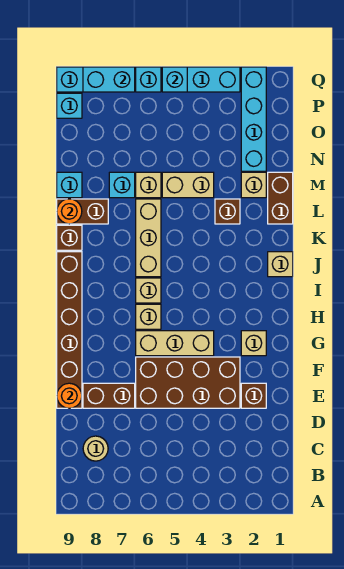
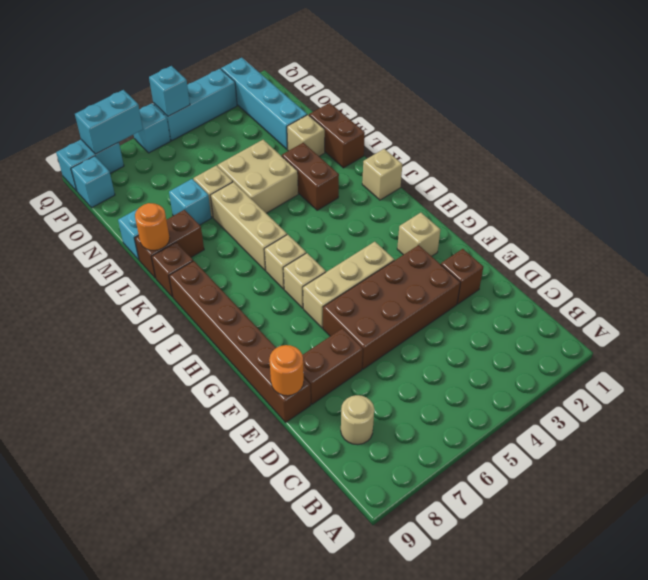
brown 1x1 brick [215,199,240,224] -> brown 1x2 brick [282,143,339,210]
tan 1x2 brick [162,172,214,198] -> tan 2x2 brick [218,140,298,213]

